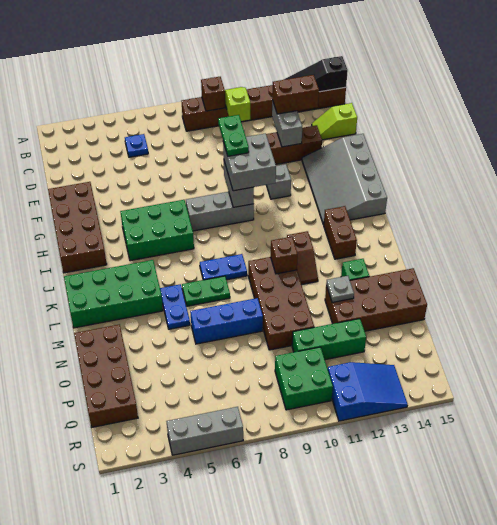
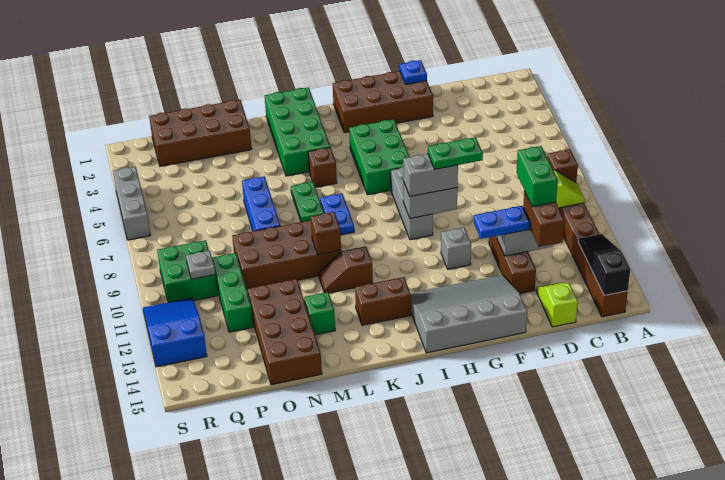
blue 1x1 plate [125,134,148,157] -> blue 1x1 plate moved to [400,60,427,84]
none -> green 1x2 brick [516,146,558,207]
grey 2x2 brick [223,133,276,191] -> grey 1x2 brick [403,154,458,196]
none -> brown 1x1 brick [308,147,337,187]
blue 1x2 plate [160,284,190,329] -> blue 1x2 plate moved to [474,206,530,239]
grey 1x1 plate [326,276,354,302] -> grey 1x1 plate moved to [186,251,215,279]
blue 2x3 slope [328,362,408,421] -> blue 2x3 slope turned to [143,298,207,367]

